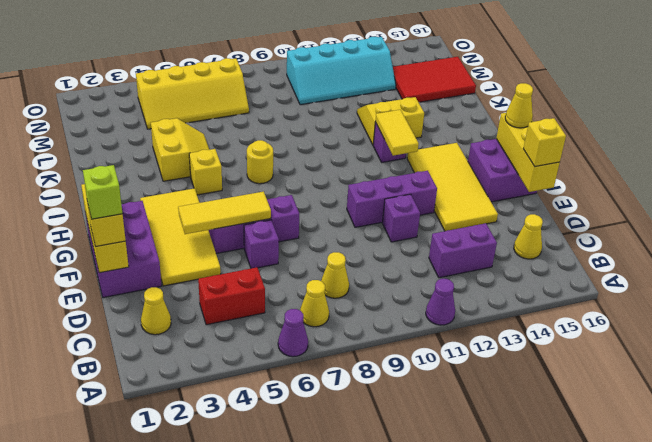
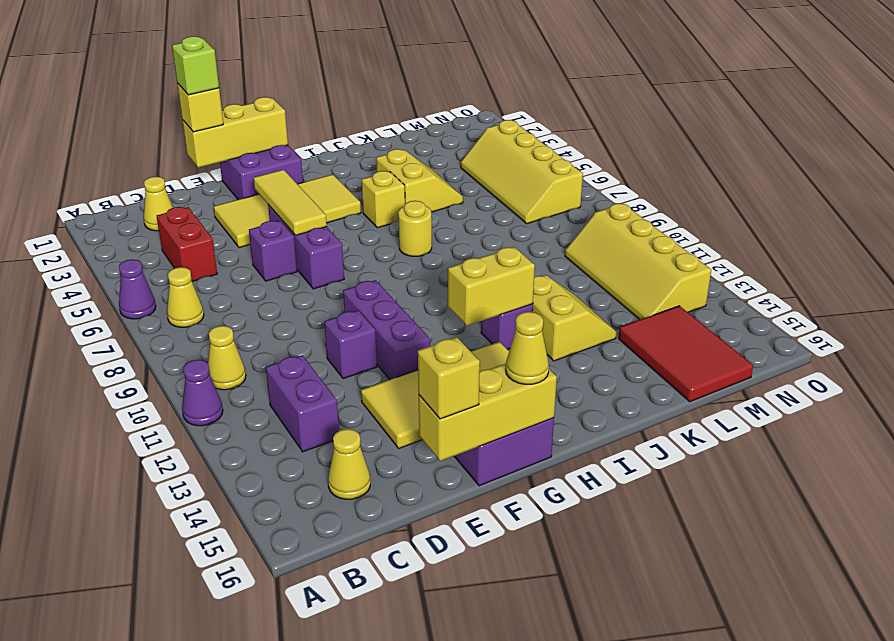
yellow 1x1 cone [321,252,349,298] -> yellow 1x1 cone moved to [208,326,246,390]
purple 2x3 brick [85,201,162,298] -> purple 2x2 brick [220,145,303,200]
yellow 1x2 tile [376,110,419,156] -> yellow 1x2 brick [448,247,535,326]
yellow 2x2 slope [151,118,209,181] -> yellow 2x2 slope turned to [376,149,463,212]
cyan 2x4 slope [287,37,396,105] -> yellow 2x4 slope [565,203,711,320]

